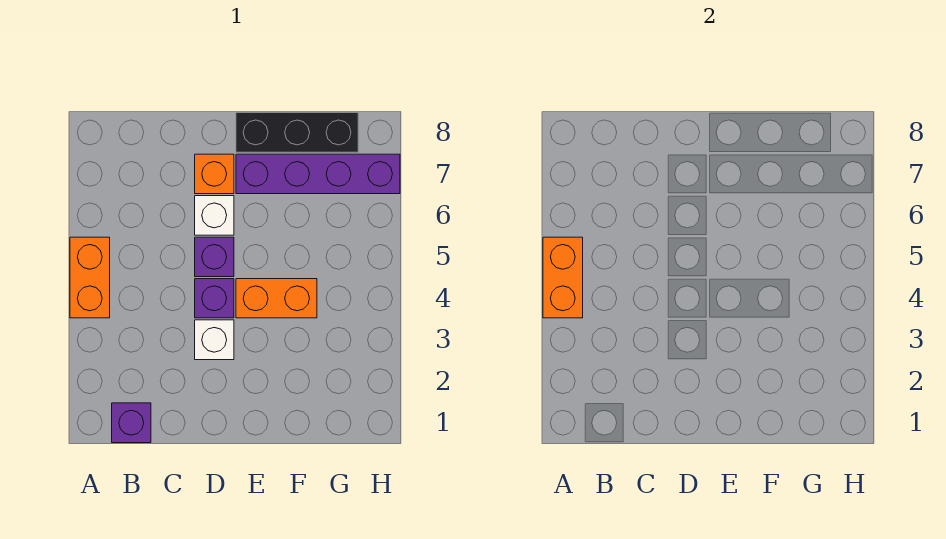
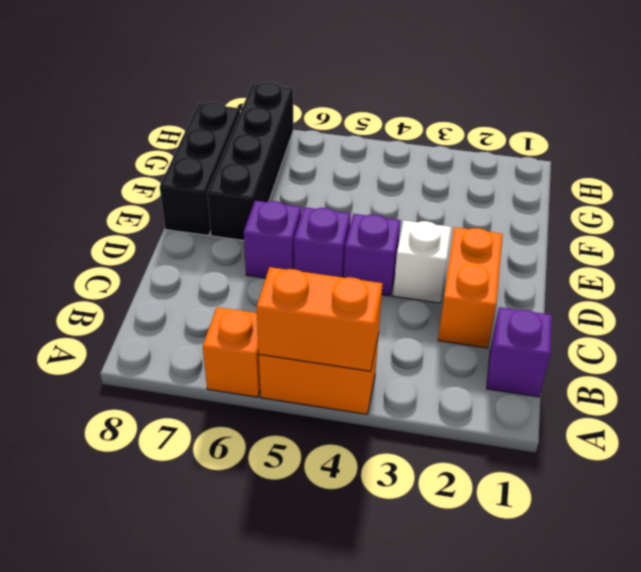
white 1x1 brick [195,196,234,235] -> purple 1x1 brick [244,201,301,278]
orange 1x1 brick [195,154,234,194] -> orange 1x1 brick moved to [203,307,260,397]
orange 1x2 brick [236,279,317,318] -> orange 1x2 brick moved to [438,227,503,348]
purple 1x4 brick [236,154,400,194] -> black 1x4 brick [207,82,293,241]

